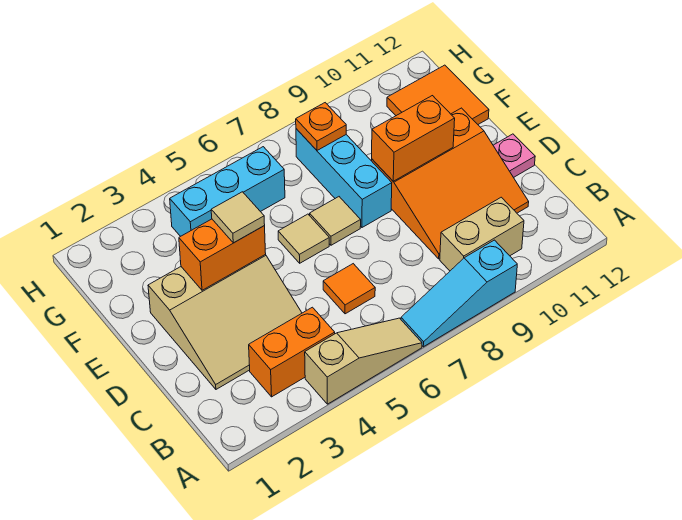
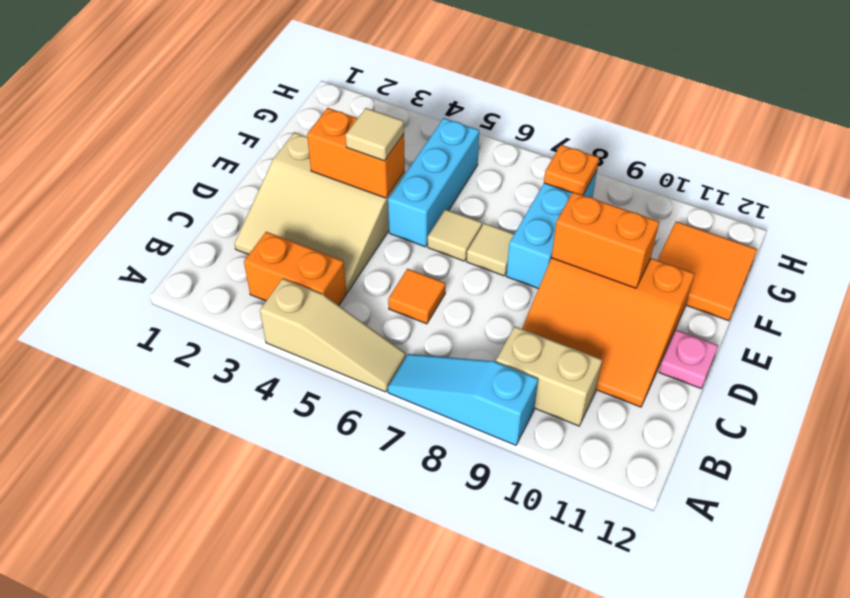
cyan 1x3 brick [170,147,285,236] -> cyan 1x3 brick turned to [388,118,479,247]

